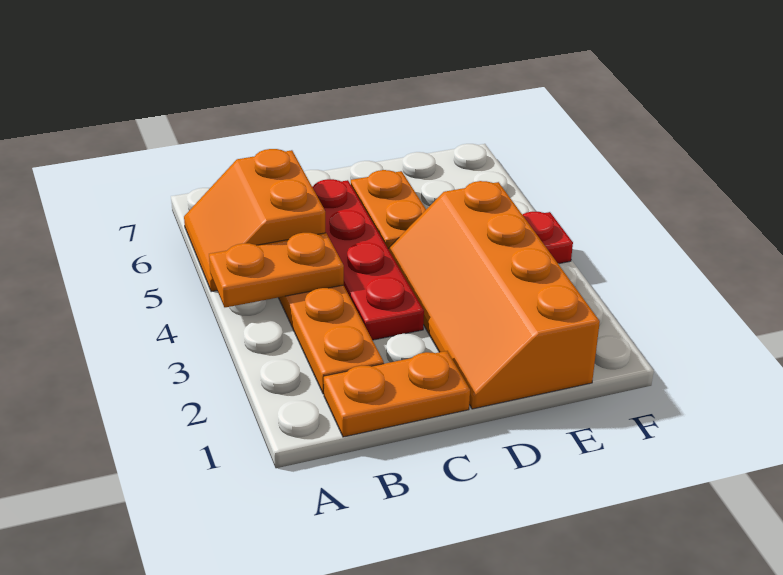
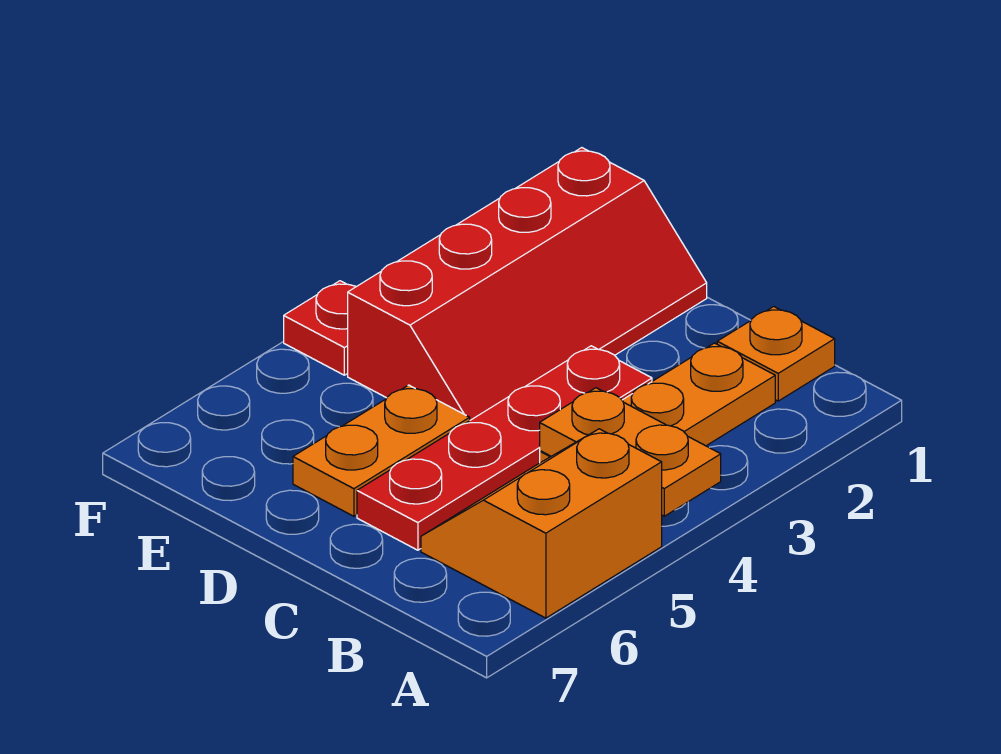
orange 2x2 slope [184,149,325,292] -> orange 2x2 slope turned to [421,429,662,618]
orange 1x2 plate [324,351,470,437] -> orange 1x1 plate [717,307,835,401]
orange 2x4 slope [388,181,600,409] -> red 2x4 slope [348,148,707,420]

